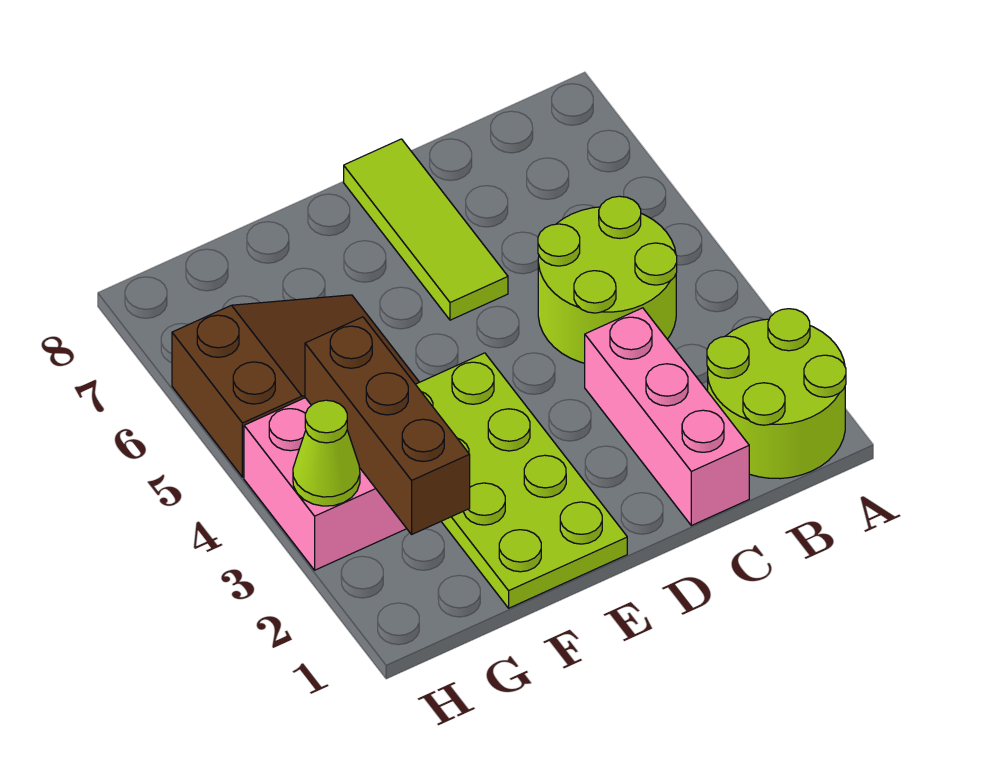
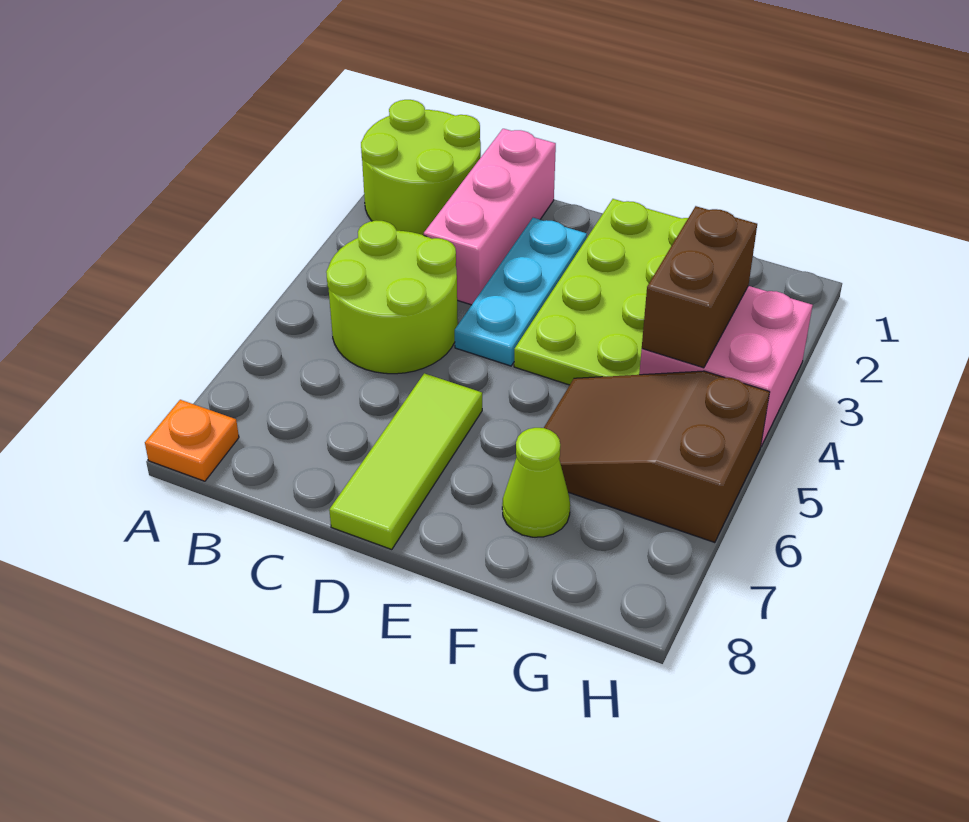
none -> orange 1x1 plate [145,400,239,481]
none -> cyan 1x3 plate [455,218,587,366]
brown 1x3 brick [305,317,470,534] -> brown 1x2 brick [642,206,757,368]
lime 1x1 cone [293,400,360,506] -> lime 1x1 cone moved to [502,428,570,537]

